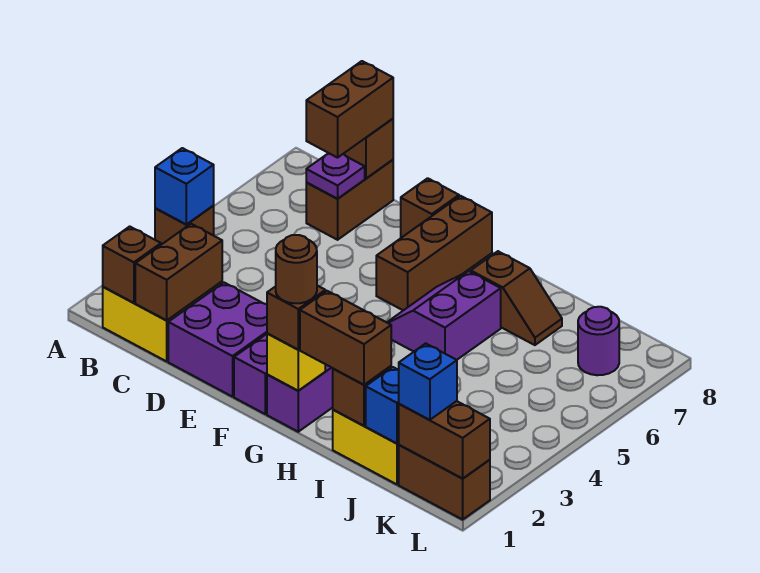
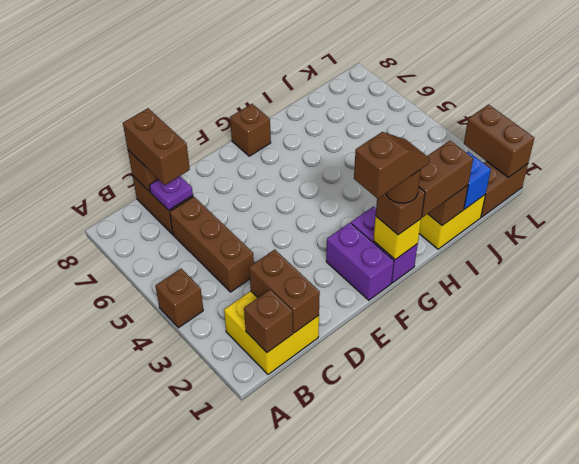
blue 1x1 brick [155,148,214,225] -> none
purple 2x2 brick [168,283,267,397] -> none
brown 1x1 brick [401,178,459,238] -> brown 1x1 brick moved to [230,104,271,156]
brown 1x3 brick [376,196,492,310] -> brown 1x3 brick moved to [170,197,254,292]
purple 2x2 slope [387,271,501,360] -> none
brown 1x2 slope [471,251,562,345] -> brown 1x2 slope moved to [354,132,430,199]
brown 1x2 brick [399,401,490,478] -> brown 1x2 brick turned to [464,105,534,178]
blue 1x1 brick [399,343,457,420] -> none
purple 1x1 round brick [578,307,619,375] -> none

